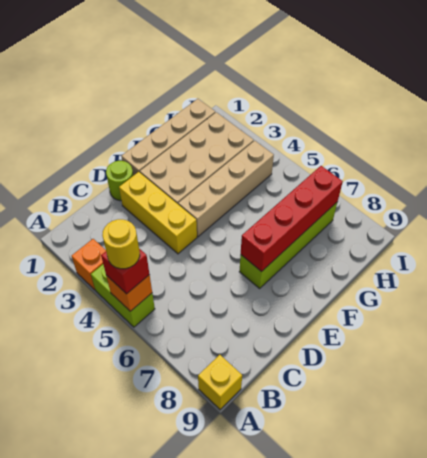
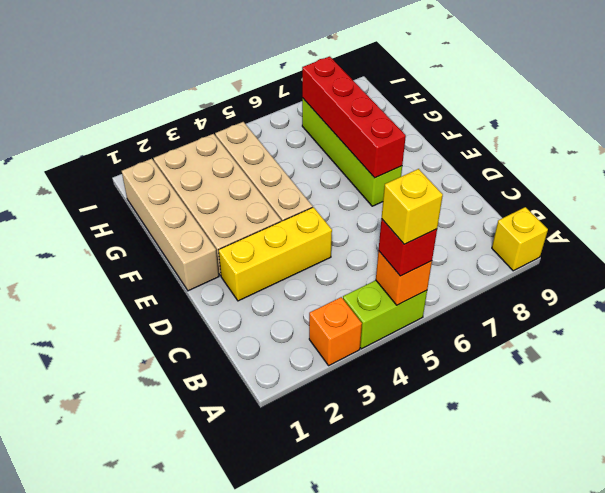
yellow 1x1 round brick [102,219,140,269] -> yellow 1x1 brick [382,169,443,244]
lime 1x1 round brick [106,161,133,201] -> none

